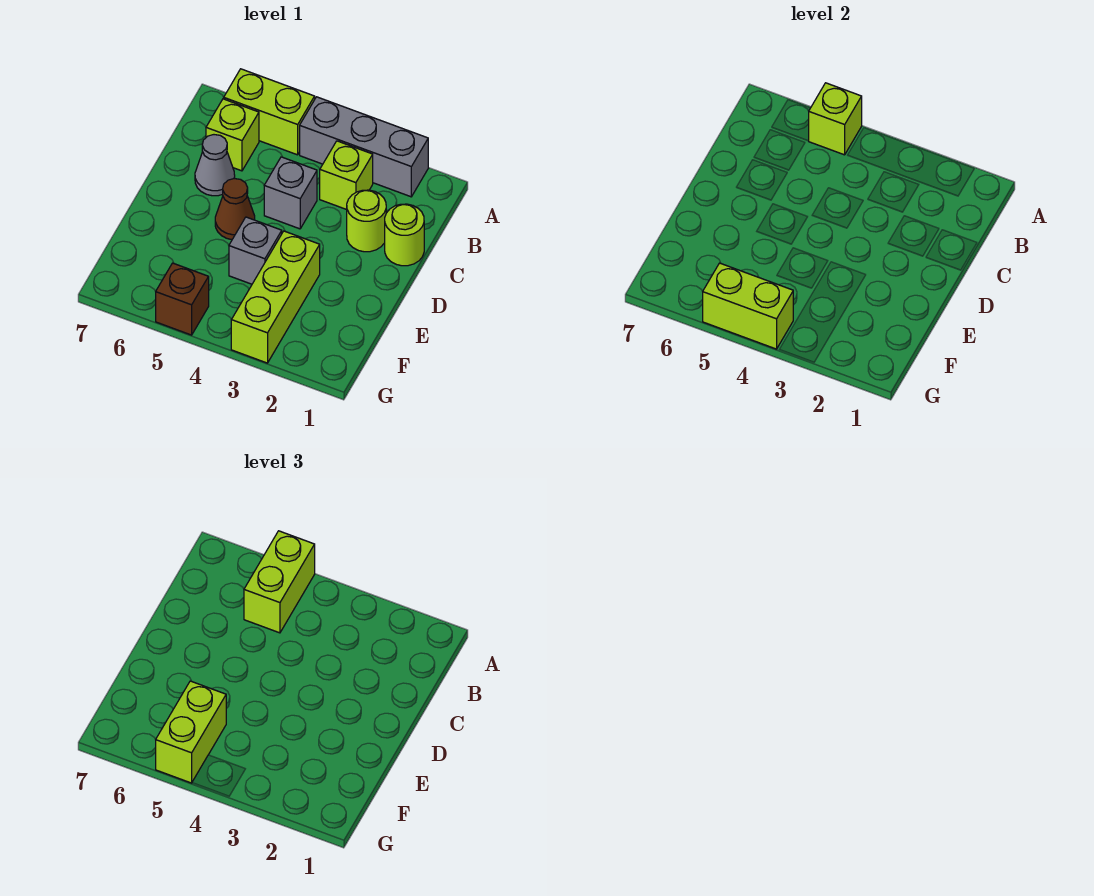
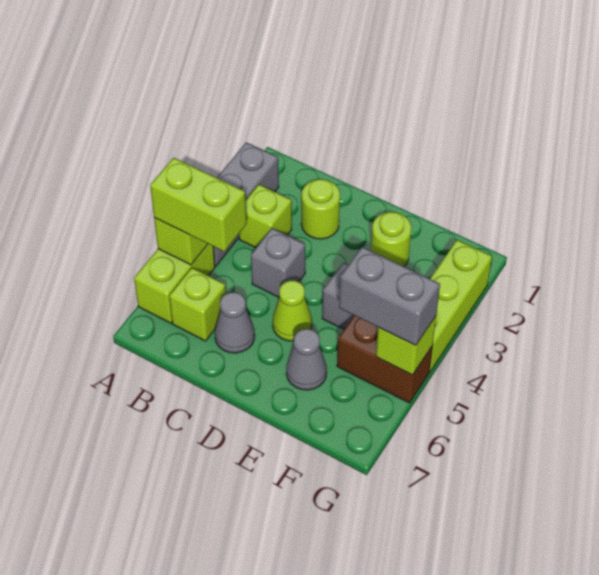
lime 1x1 round brick [385,204,424,266] -> lime 1x1 round brick moved to [371,212,411,267]
brown 1x1 cone [215,179,255,240] -> lime 1x1 cone [272,280,312,341]
lime 1x3 brick [231,231,320,363] -> lime 1x3 brick turned to [429,240,492,372]
none -> grey 1x1 cone [286,329,327,390]
lime 1x2 brick [156,681,226,783] -> grey 1x2 brick [339,247,440,345]
lime 1x2 brick [703,263,793,349] -> lime 1x1 brick [376,316,436,375]
brown 1x1 brick [156,263,209,335] -> brown 1x2 brick [337,315,432,403]

